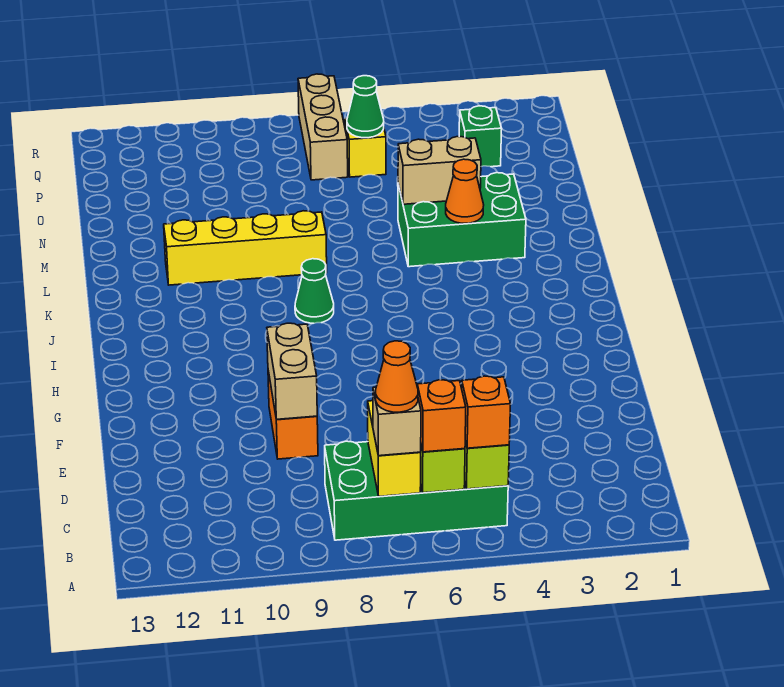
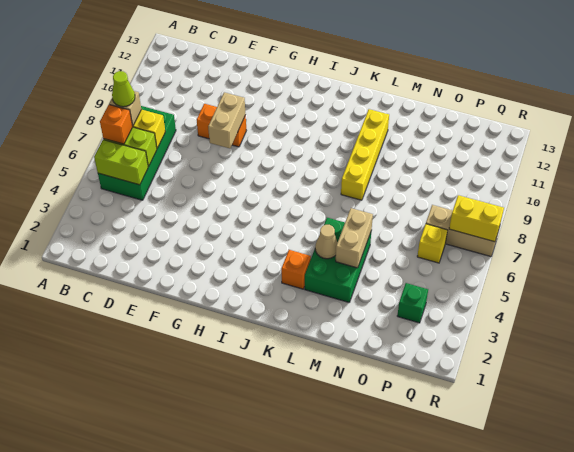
orange 1x1 brick [462,376,511,448] -> orange 1x1 brick moved to [281,250,311,289]
orange 1x1 cone [376,341,418,412] -> lime 1x1 cone [112,71,135,107]
tan 1x2 brick [267,323,317,419] -> tan 1x2 brick turned to [208,92,246,148]
green 1x1 cone [295,259,334,323] -> none
orange 1x1 cone [446,159,484,223] -> tan 1x1 cone [315,225,338,259]
green 1x1 cone [347,76,384,138] -> none
none -> yellow 1x2 brick [449,195,504,242]

